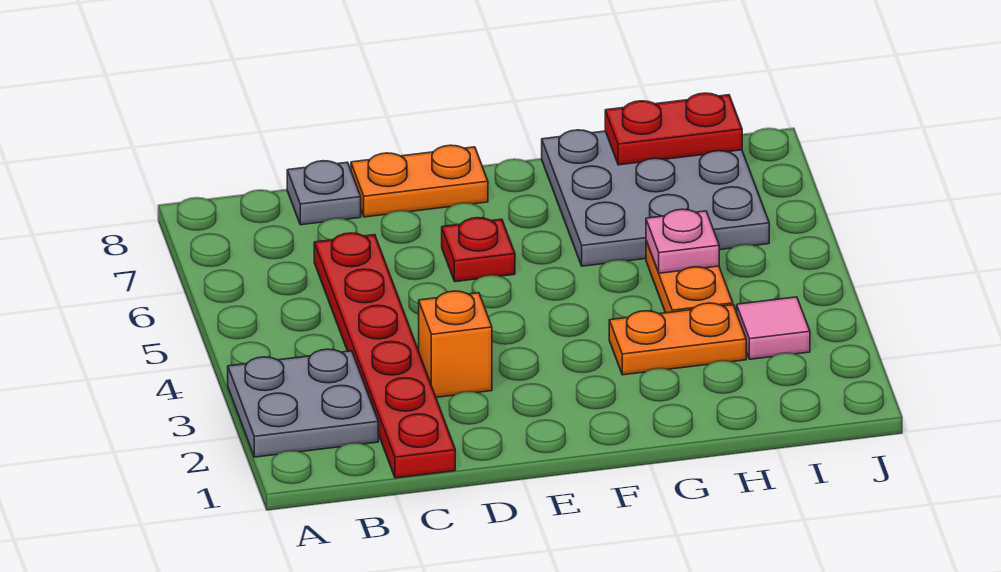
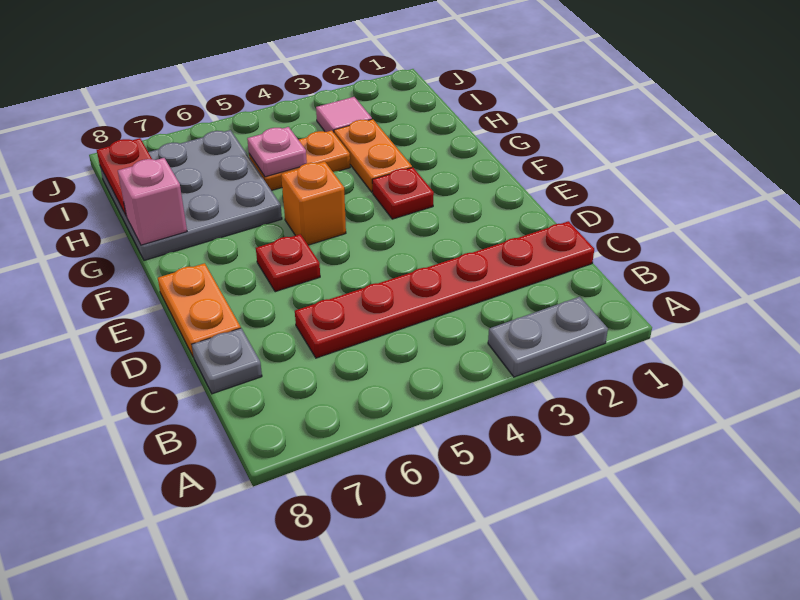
grey 2x2 plate [228,349,378,457] -> grey 1x2 plate [488,297,608,377]
orange 1x1 brick [419,291,492,397] -> orange 1x1 brick moved to [281,161,346,245]
none -> red 1x1 plate [372,167,434,219]
none -> pink 1x1 brick [118,158,187,245]

